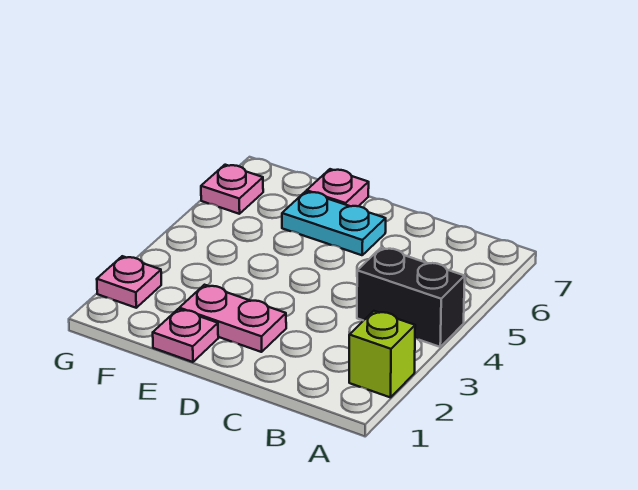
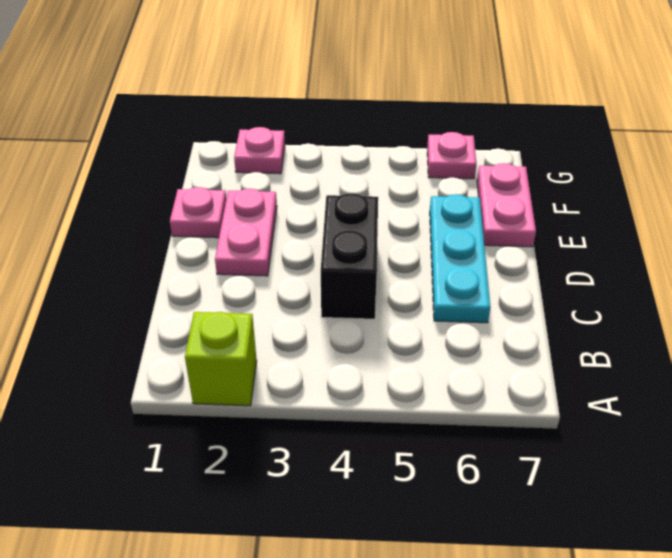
black 1x2 brick [357,248,465,347] -> black 1x2 brick moved to [321,193,378,319]
cyan 1x2 plate [282,191,386,255] -> cyan 1x3 plate [430,194,490,323]
pink 1x1 plate [307,169,369,206] -> pink 1x2 plate [477,163,536,247]

